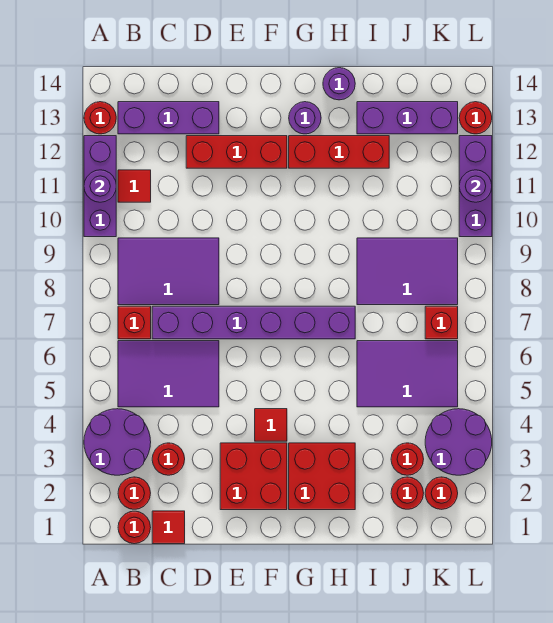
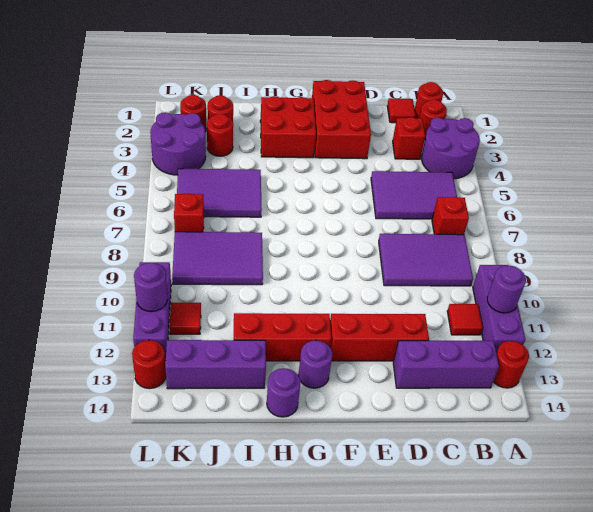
red 1x1 round brick [152,443,185,475] -> red 1x1 brick [393,117,425,159]
purple 1x6 brick [152,306,355,339] -> none
red 2x2 brick [220,443,287,510] -> red 2x3 brick [312,80,371,159]
red 1x1 tile [255,409,287,441] -> red 1x1 tile moved to [170,303,201,334]

